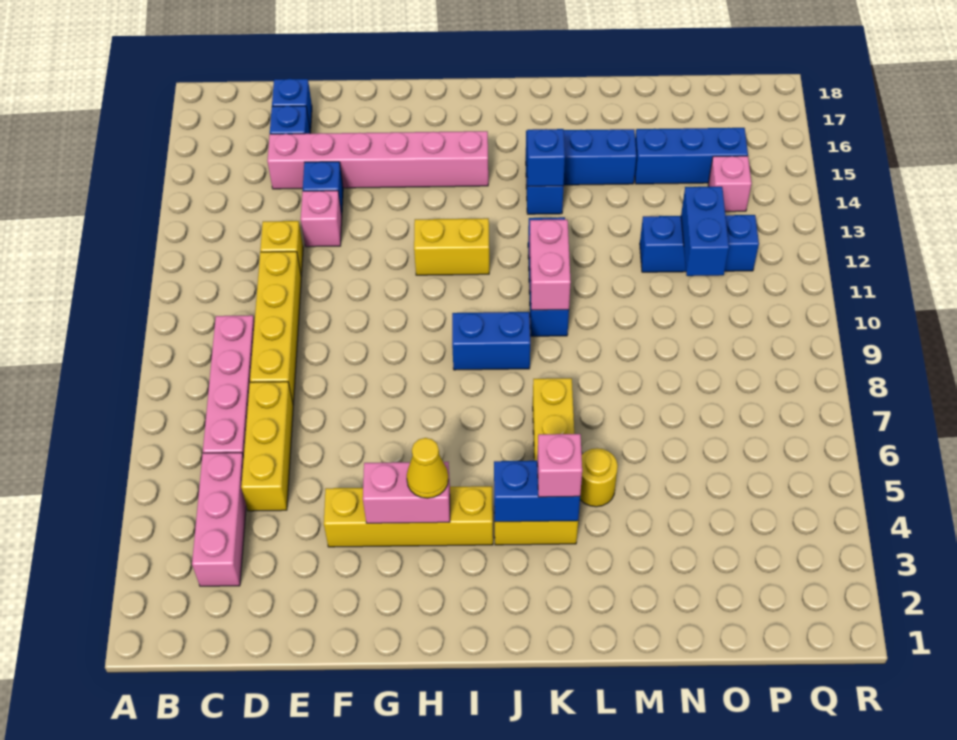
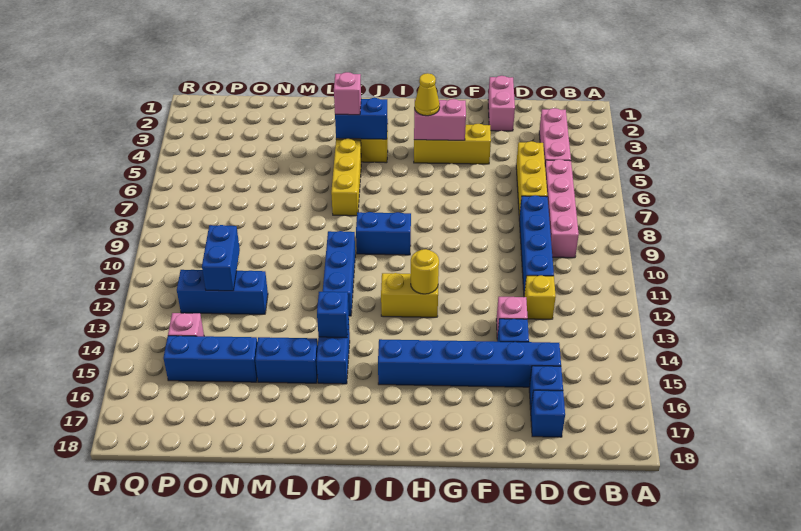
yellow 1x4 brick [250,252,301,405] -> blue 1x4 brick [519,195,554,294]
pink 1x6 brick [267,131,488,189] -> blue 1x6 brick [378,339,561,387]
yellow 1x4 brick [324,486,493,547] -> yellow 1x3 brick [414,124,491,164]
pink 1x2 brick [530,220,571,310] -> pink 1x2 brick moved to [488,76,515,131]
yellow 1x1 round brick [580,448,618,507] -> yellow 1x1 round brick moved to [411,249,439,294]

